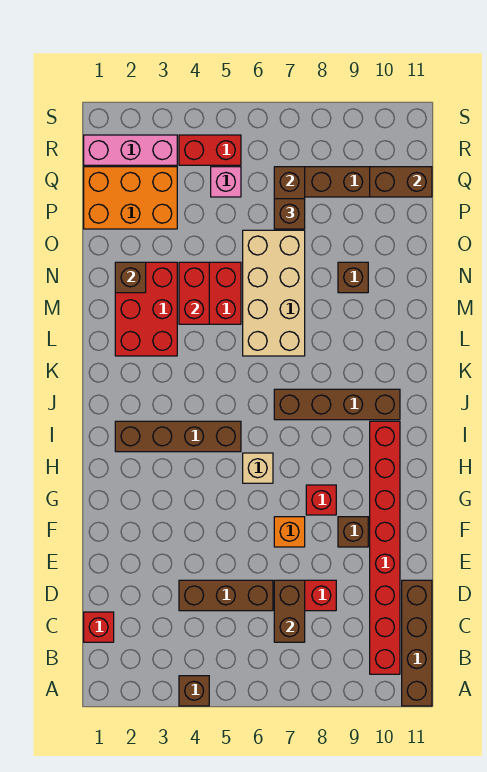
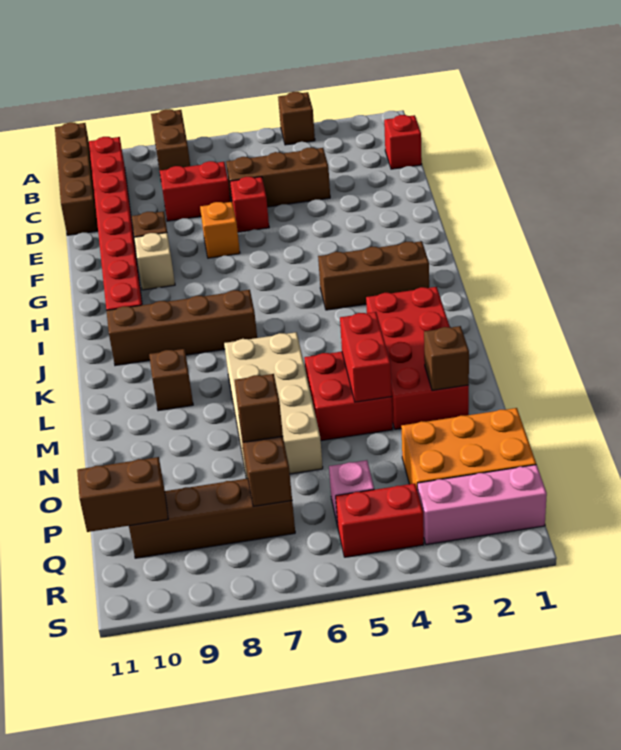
brown 1x2 brick [274,580,305,642] -> brown 1x2 brick moved to [151,109,190,170]
red 1x1 brick [306,485,336,515] -> red 1x1 brick moved to [230,177,269,232]
tan 1x1 brick [243,453,273,483] -> tan 1x1 brick moved to [134,233,175,290]
brown 1x4 brick [115,421,241,452] -> brown 1x3 brick [318,241,429,310]
red 2x3 brick [115,262,177,356] -> red 2x4 brick [366,287,469,429]
brown 1x1 brick [338,262,368,293] -> brown 1x1 brick moved to [149,349,193,411]

